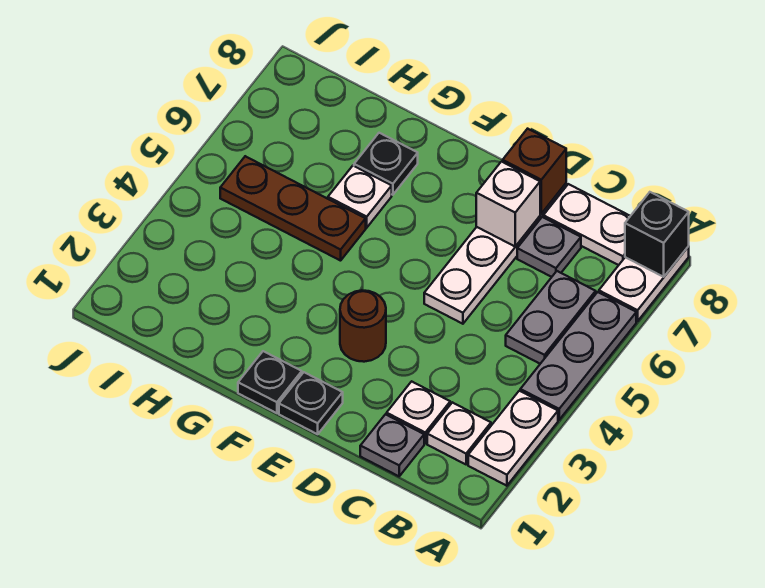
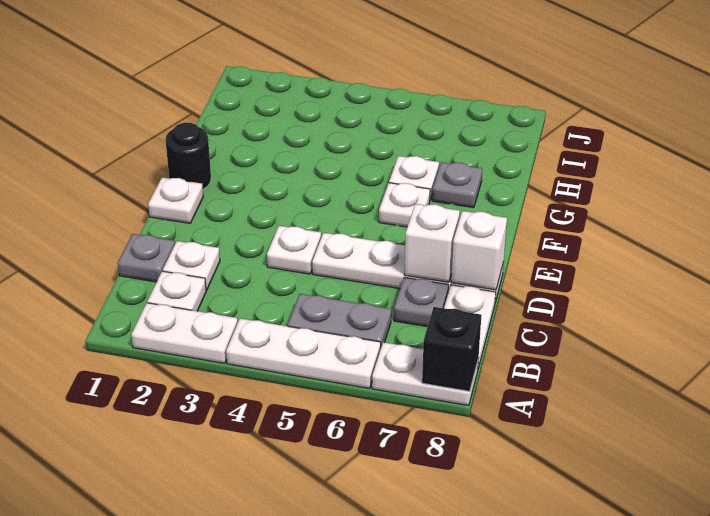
grey 1x3 plate [520,292,636,420] -> white 1x3 plate [226,318,381,388]
none -> white 1x1 plate [267,226,321,274]
brown 1x1 brick [503,129,566,214] -> white 1x1 brick [451,211,507,290]
black 1x1 plate [279,372,343,434] -> white 1x1 plate [148,177,203,223]
brown 1x1 round brick [340,290,386,362] -> none
black 1x1 plate [238,351,302,413] -> black 1x1 round brick [165,123,211,189]
none -> white 1x1 plate [379,183,430,227]
brown 1x3 plate [220,156,366,261] -> none
black 1x1 plate [354,133,418,195] -> grey 1x1 plate [432,162,482,208]

